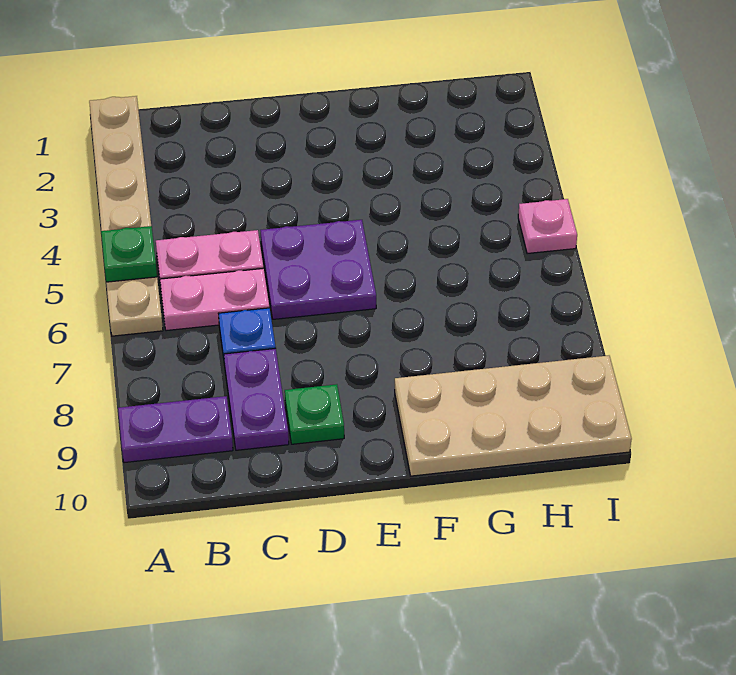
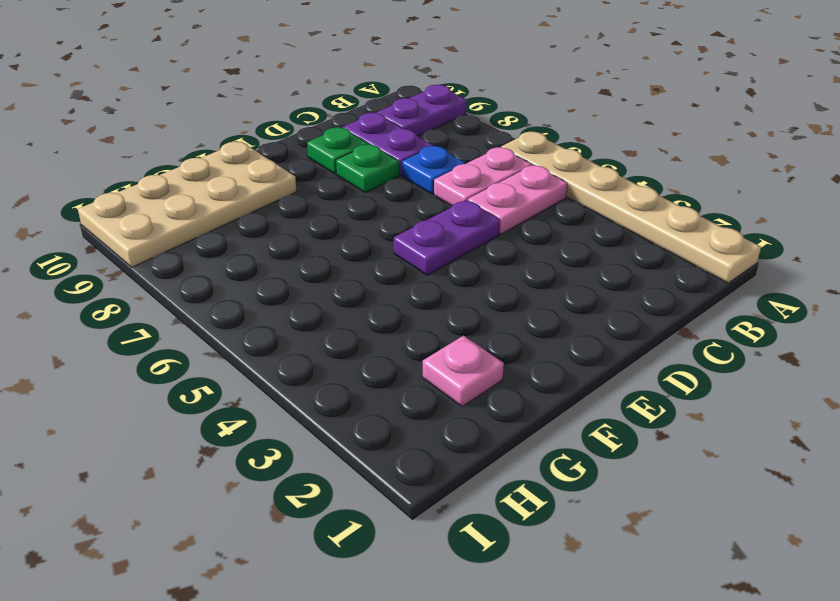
green 1x1 plate [101,226,157,282] -> green 1x1 plate moved to [336,144,399,192]
purple 2x2 plate [261,220,376,319] -> purple 1x2 plate [394,200,500,275]
pink 1x1 plate [518,199,577,254] -> pink 1x1 plate moved to [423,336,504,407]

